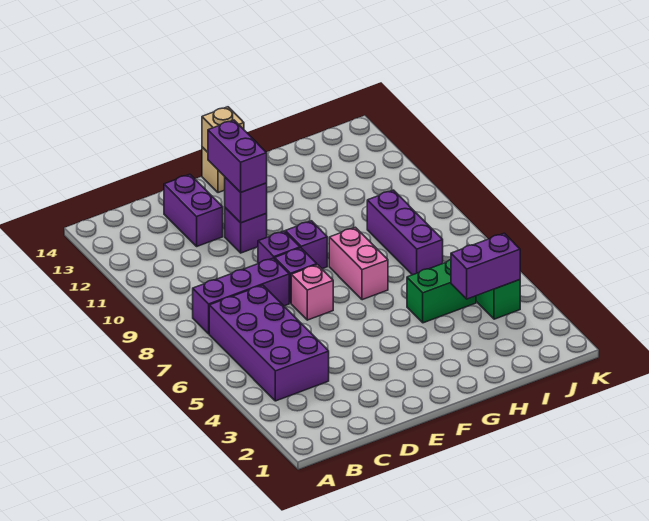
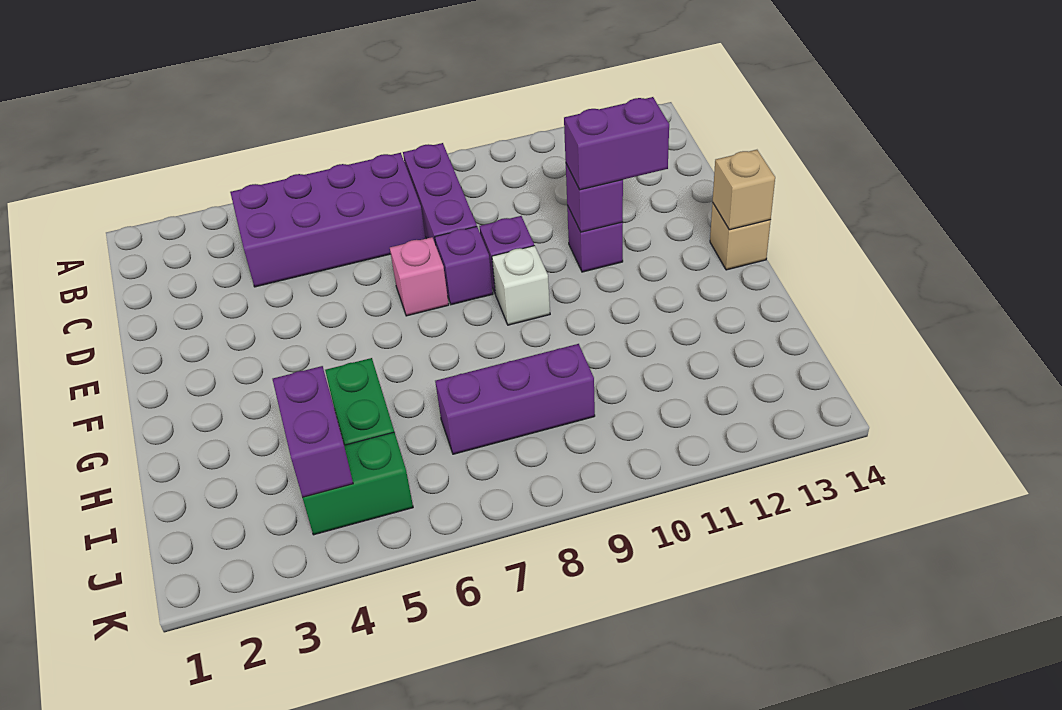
purple 1x2 brick [164,174,223,246] -> none
purple 1x1 brick [285,221,327,269] -> white 1x1 brick [492,246,550,325]
pink 1x2 brick [329,227,388,300] -> none

